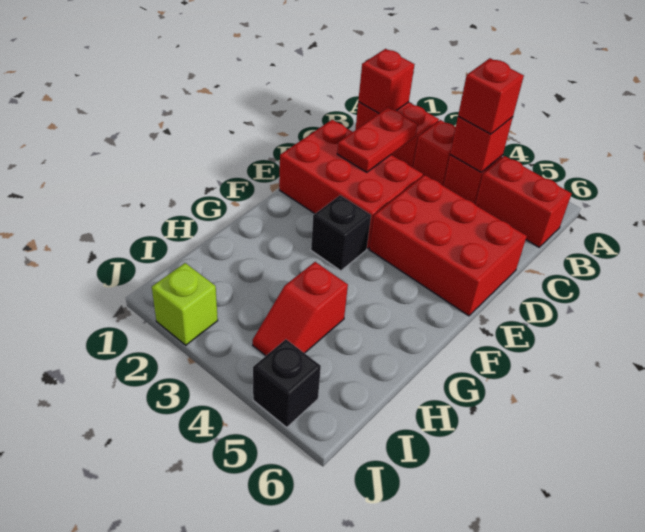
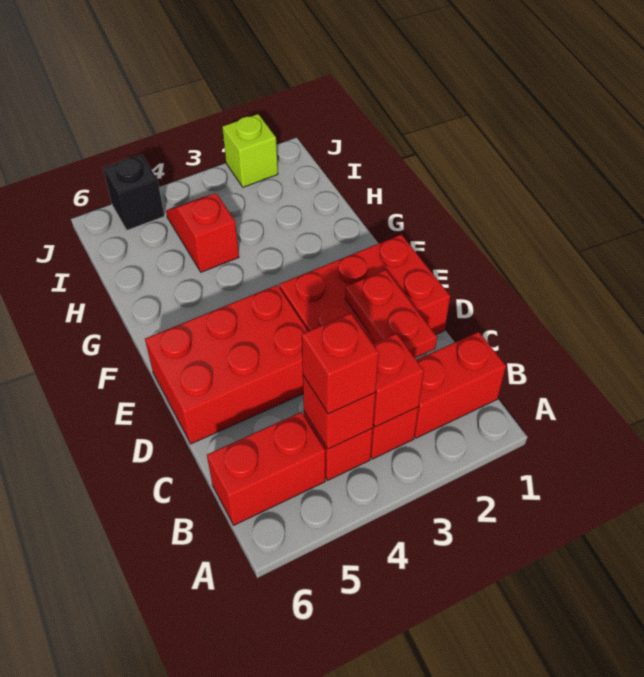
red 1x1 brick [358,49,414,113] -> red 1x1 brick moved to [373,333,424,427]
black 1x1 brick [311,195,371,271] -> none

